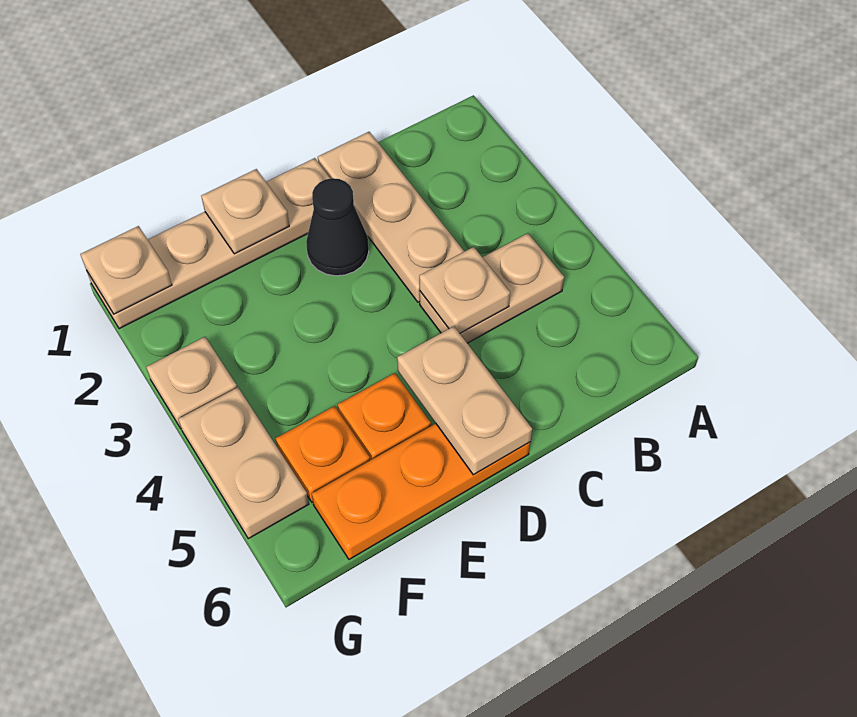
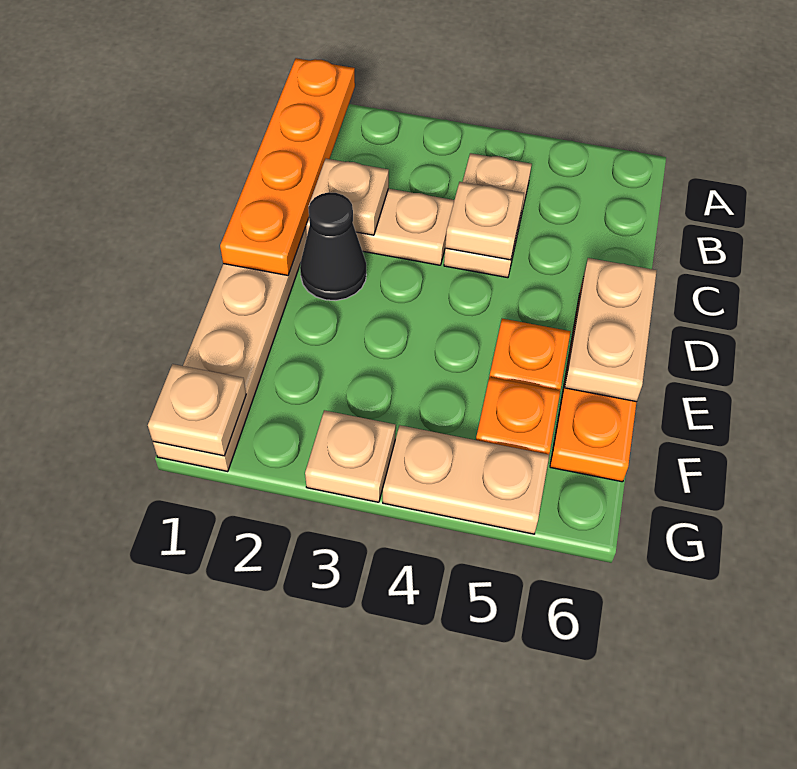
none -> orange 1x4 plate [220,58,355,275]
tan 1x2 plate [397,326,532,475] -> tan 1x2 plate turned to [565,258,657,402]
tan 1x1 plate [201,169,289,254] -> tan 1x1 plate moved to [309,159,389,235]

